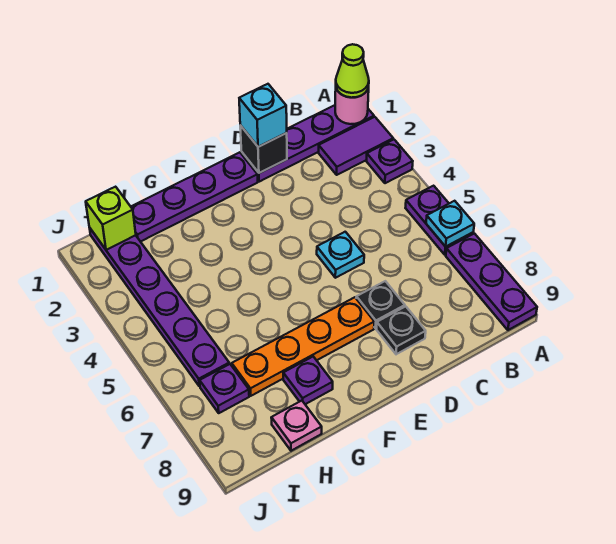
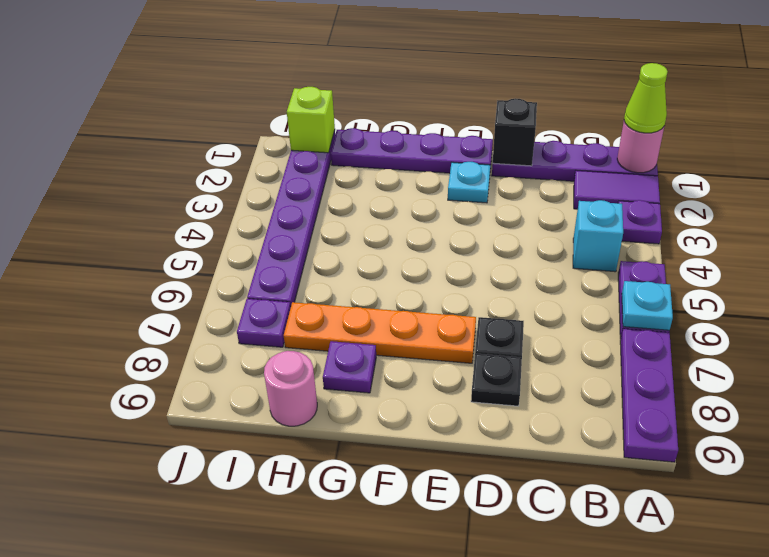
cyan 1x1 brick [239,84,287,147] -> cyan 1x1 brick moved to [573,200,623,272]
cyan 1x1 plate [317,232,364,278] -> cyan 1x1 plate moved to [448,162,490,203]
pink 1x1 plate [271,401,322,451] -> pink 1x1 round brick [264,351,317,426]

